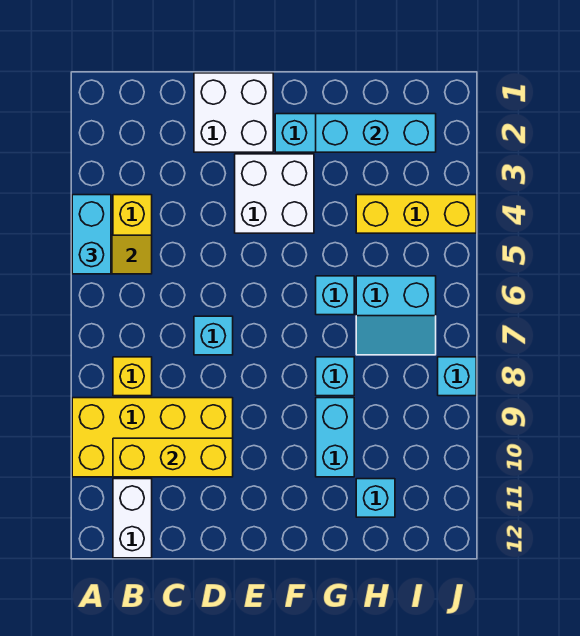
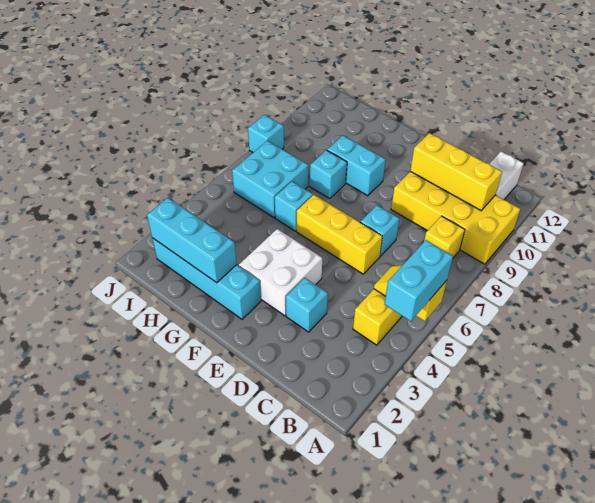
white 2x2 brick [194,73,273,152] -> none
cyan 1x2 brick [316,398,354,477] -> cyan 1x2 brick turned to [327,136,386,196]
yellow 1x3 brick [356,195,476,233] -> yellow 1x3 brick moved to [297,195,382,274]
cyan 2x2 slope [356,276,436,355] -> cyan 2x2 brick [232,141,308,218]
cyan 1x1 brick [356,479,395,517] -> cyan 1x1 brick moved to [286,278,328,332]

